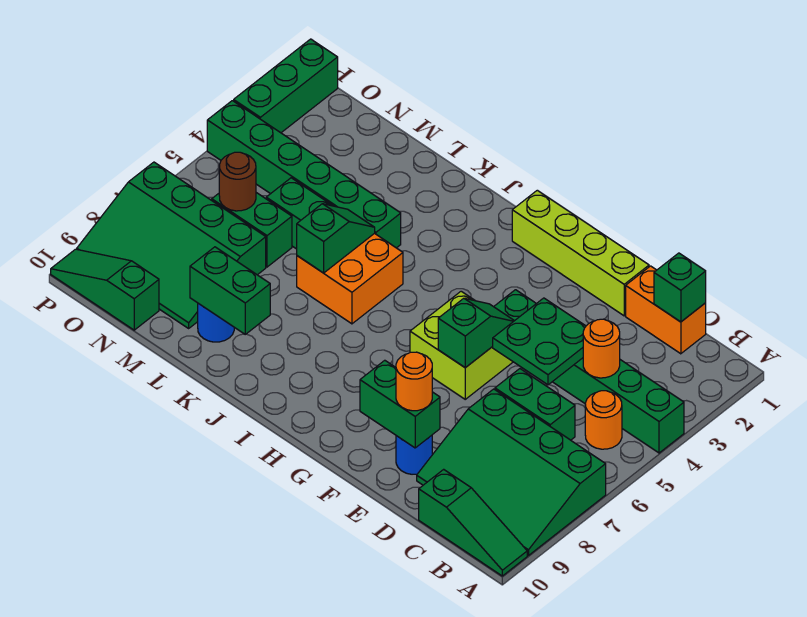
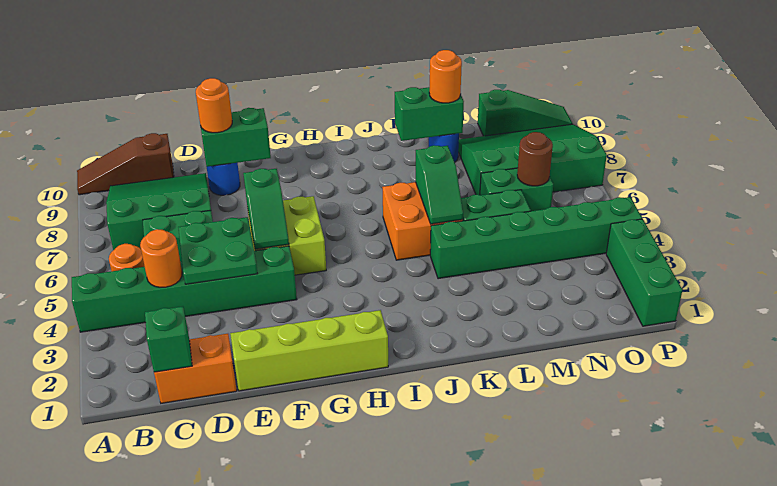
green 3x4 slope [417,389,606,555] -> green 3x3 slope [106,173,211,250]
green 1x3 slope [419,469,527,576] -> brown 1x3 slope [77,133,174,195]
none -> orange 1x1 round brick [429,50,462,103]

